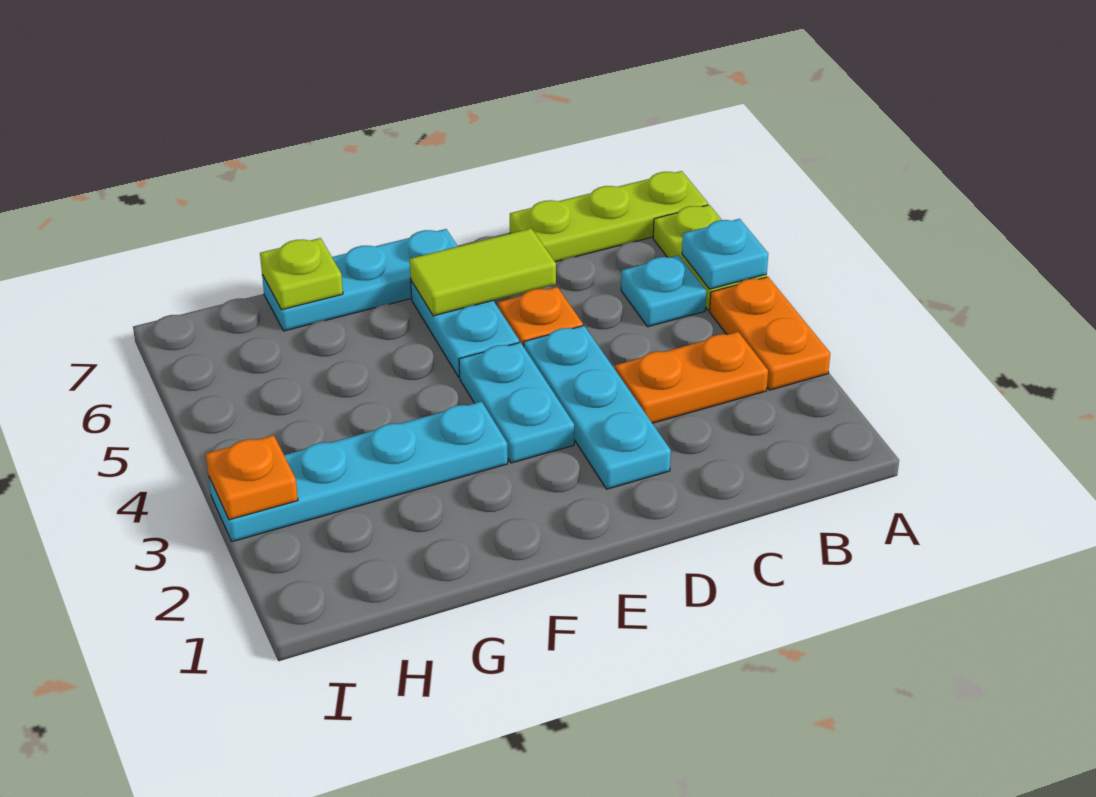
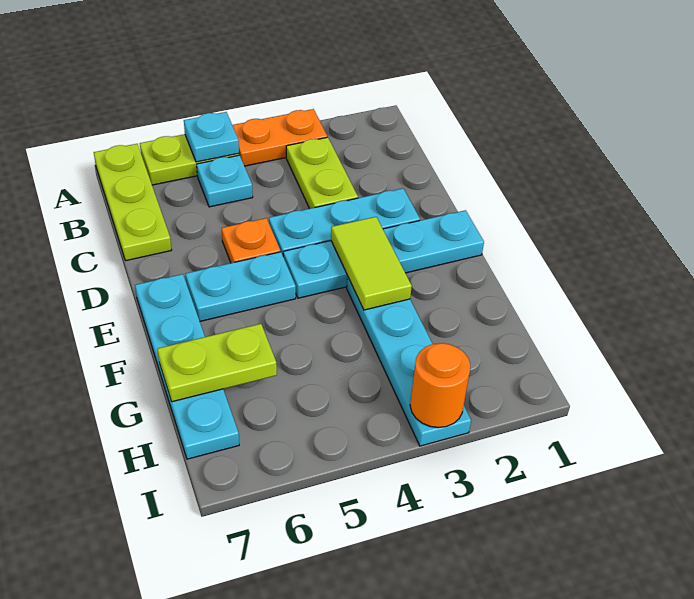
orange 1x2 plate [615,332,768,423] -> lime 1x2 plate [286,137,358,209]
lime 1x2 tile [410,228,556,316] -> lime 1x2 tile moved to [331,217,412,310]
cyan 1x2 plate [459,342,574,463] -> cyan 1x4 plate [283,210,484,298]
cyan 1x3 plate [262,229,458,331] -> cyan 1x4 plate [135,274,239,459]
lime 1x1 plate [260,238,343,310] -> lime 1x2 plate [157,324,277,402]
orange 1x1 plate [206,435,298,520] -> orange 1x1 round brick [410,343,470,428]

